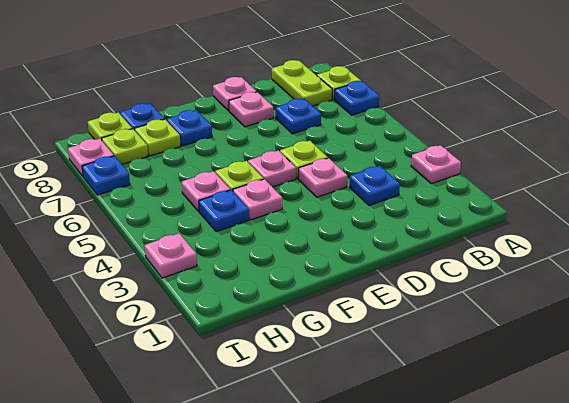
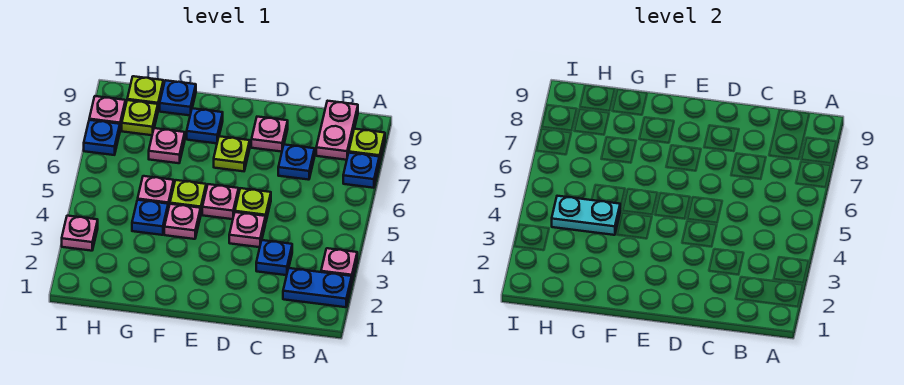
none -> blue 1x2 plate [283,268,352,307]
lime 1x2 plate [272,60,332,106] -> pink 1x2 plate [316,101,358,160]
pink 1x1 plate [213,77,257,111] -> pink 1x1 plate moved to [149,128,185,163]
none -> cyan 1x2 plate [552,196,620,235]
lime 1x1 plate [135,119,181,156] -> lime 1x1 plate moved to [214,136,250,171]

